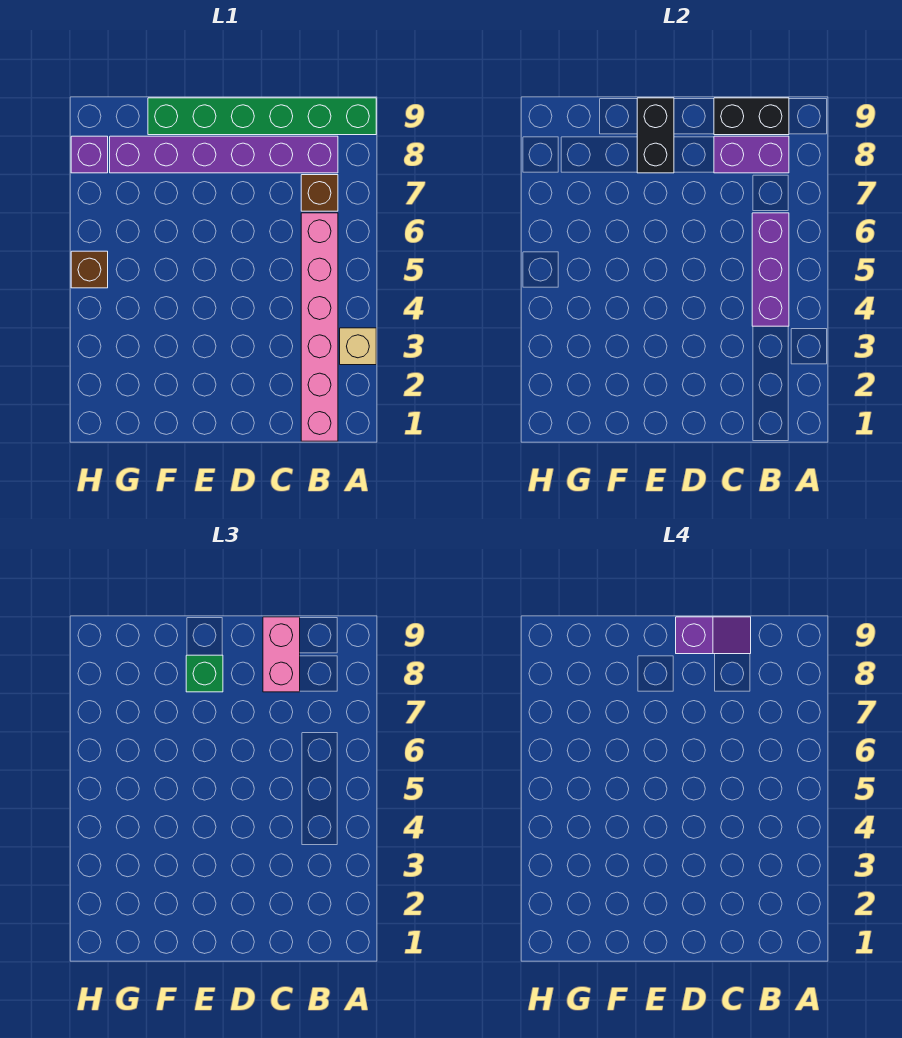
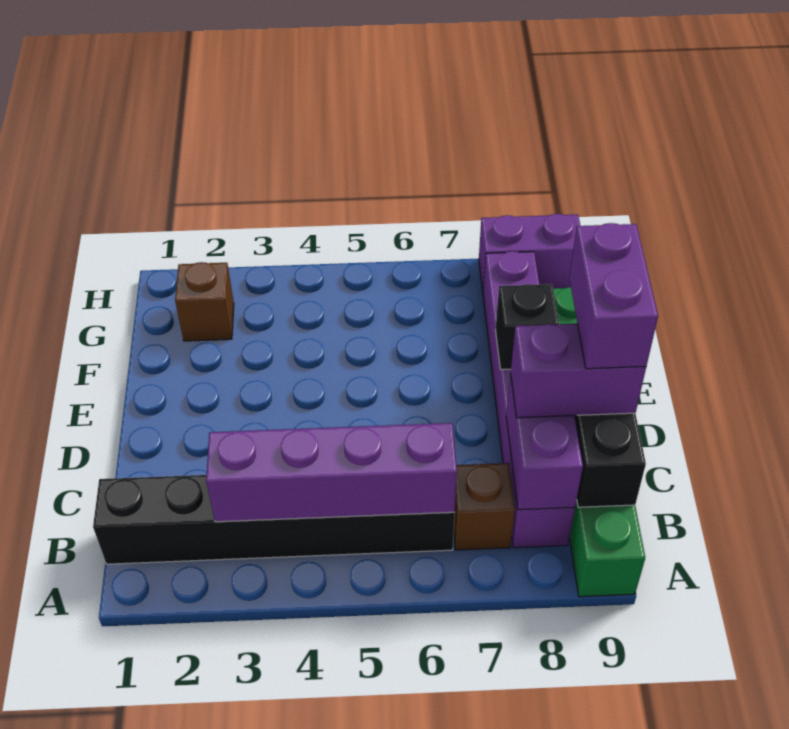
tan 1x1 brick [340,328,376,365] -> none
pink 1x6 brick [301,213,338,441] -> black 1x6 brick [93,475,455,564]
purple 1x3 brick [752,213,789,326] -> purple 1x4 brick [206,423,457,522]
pink 1x2 brick [263,617,300,692] -> purple 1x2 brick [511,324,646,418]
purple 1x2 slope [676,617,751,654] -> purple 1x2 brick [569,223,658,369]
black 1x2 brick [637,98,674,173] -> black 1x1 brick [495,284,559,370]
green 1x1 brick [186,655,223,692] -> none
brown 1x1 brick [71,251,108,288] -> brown 1x1 brick moved to [175,262,234,341]
purple 1x1 brick [71,136,108,173] -> purple 1x2 brick [479,214,580,291]

